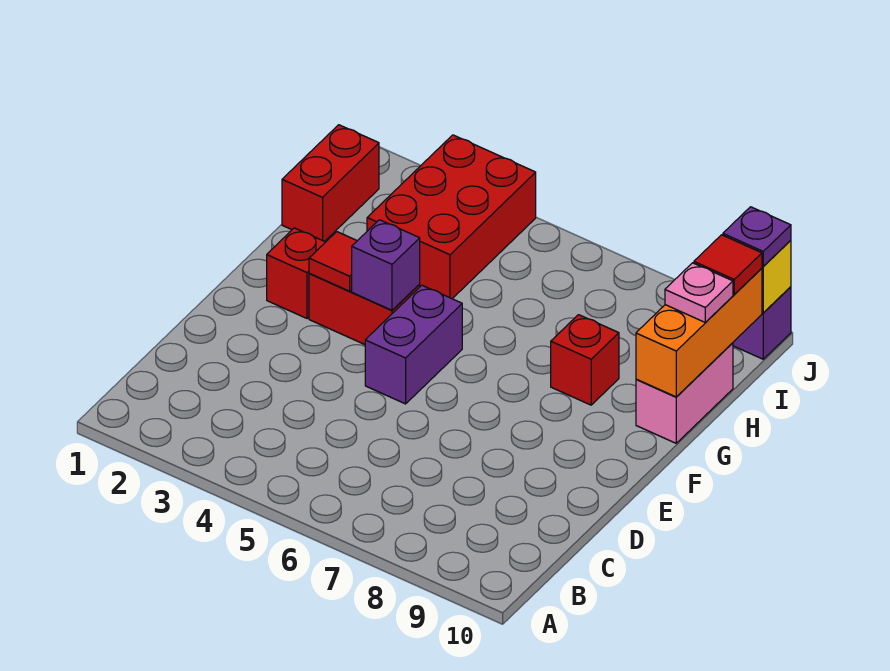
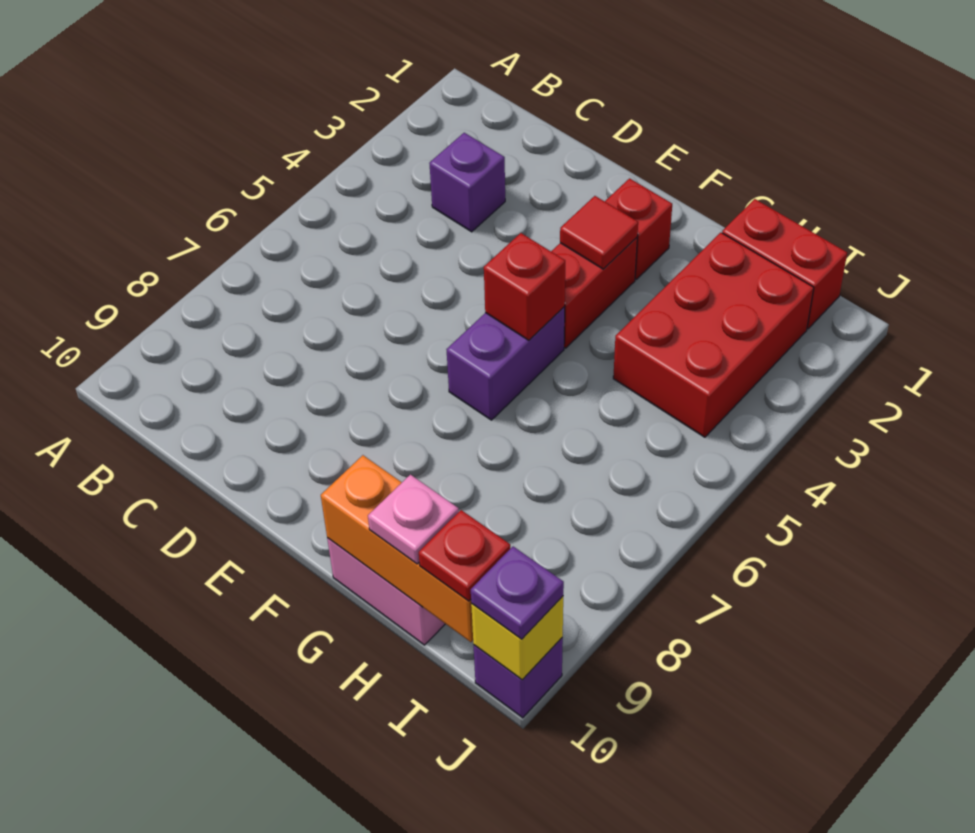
purple 1x2 brick [365,285,462,404] -> purple 1x2 brick turned to [446,307,565,420]
purple 1x1 brick [352,220,420,310] -> purple 1x1 brick moved to [429,133,505,232]
red 1x1 brick [551,315,619,405] -> red 1x1 brick moved to [484,233,565,340]
red 2x3 brick [367,135,536,299] -> red 2x3 brick turned to [613,233,814,437]
red 1x1 tile [694,235,762,294] -> red 1x1 plate [419,510,510,601]

